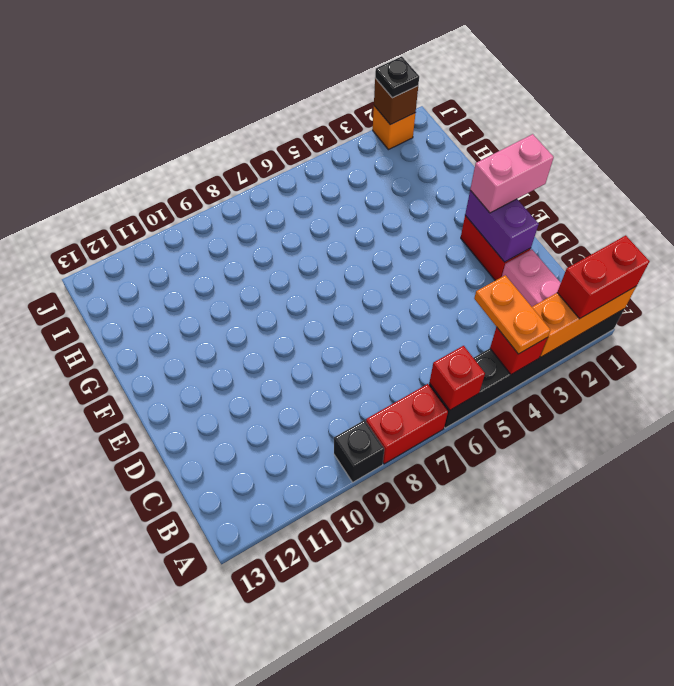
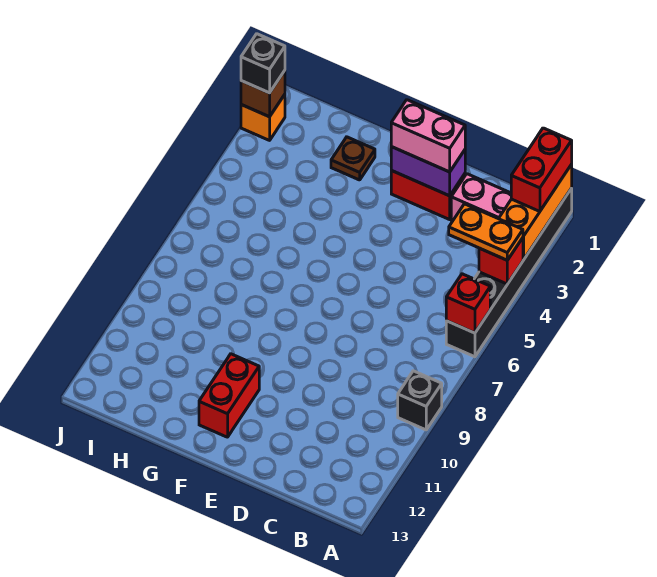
red 1x2 brick [366,384,448,464] -> red 1x2 brick moved to [199,354,259,437]
pink 1x2 brick [470,134,554,213] -> pink 1x2 brick turned to [391,100,465,172]
none -> brown 1x1 plate [331,137,375,180]
black 1x1 plate [375,56,419,98] -> black 1x1 brick [241,34,285,93]

